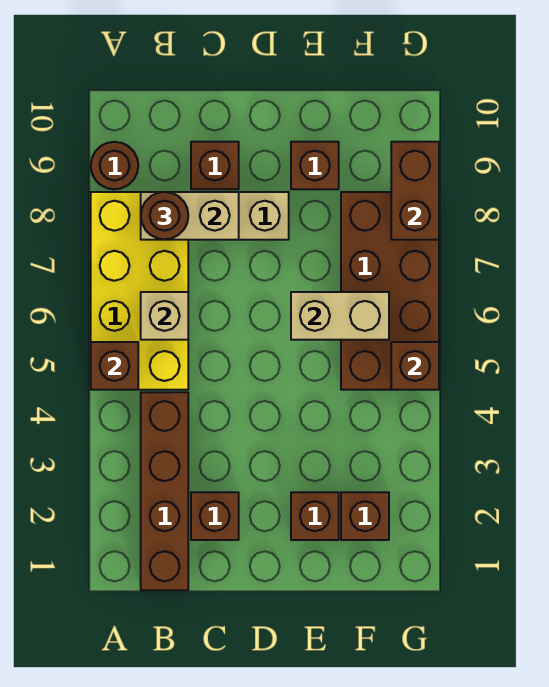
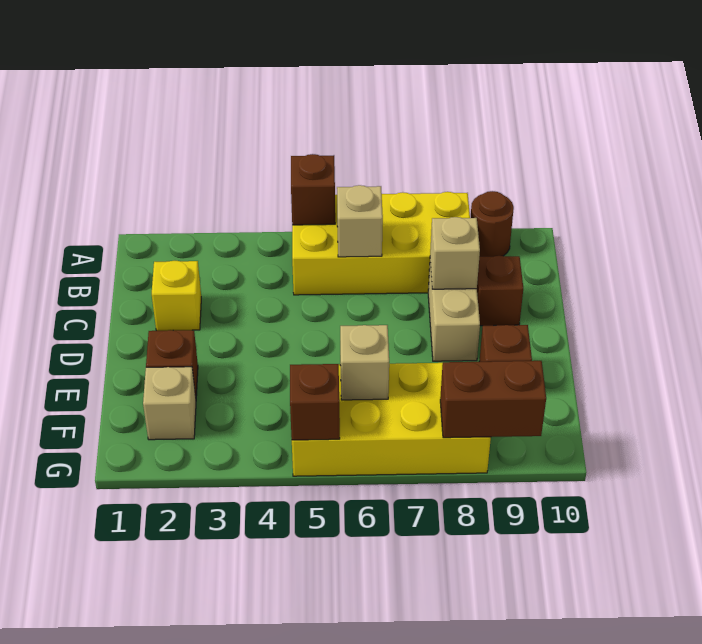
brown 1x4 brick [141,392,188,590] -> none
tan 1x2 brick [141,192,239,240] -> tan 1x1 brick [430,217,480,289]
brown 1x1 round brick [141,192,188,240] -> none
brown 1x1 brick [191,492,239,540] -> yellow 1x1 brick [152,261,201,331]
tan 1x2 brick [291,292,389,340] -> tan 1x1 brick [340,325,389,400]
brown 1x1 brick [341,492,389,540] -> tan 1x1 brick [143,367,196,440]
brown 2x4 brick [341,192,439,390] -> yellow 2x4 brick [292,363,491,476]

